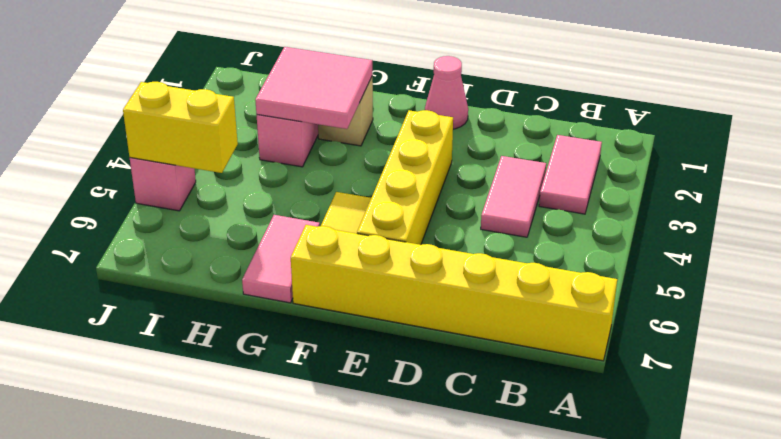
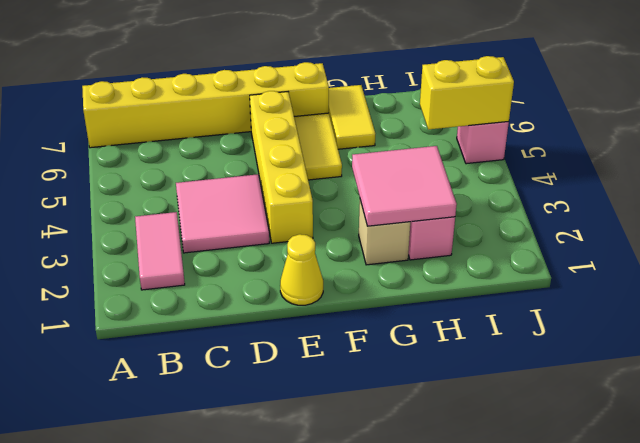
pink 1x2 tile [481,156,546,237] -> pink 2x2 tile [176,174,269,253]
pink 1x1 cone [425,56,468,129] -> yellow 1x1 cone [280,234,323,305]
pink 1x2 tile [242,215,320,303] -> yellow 1x2 tile [329,85,375,149]

